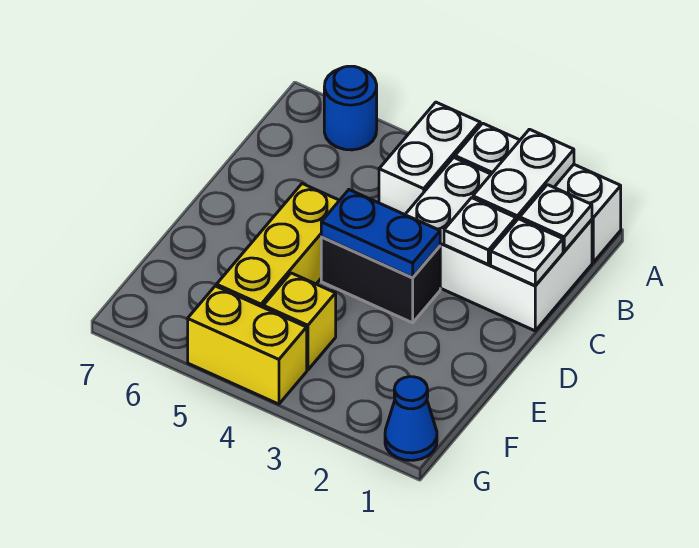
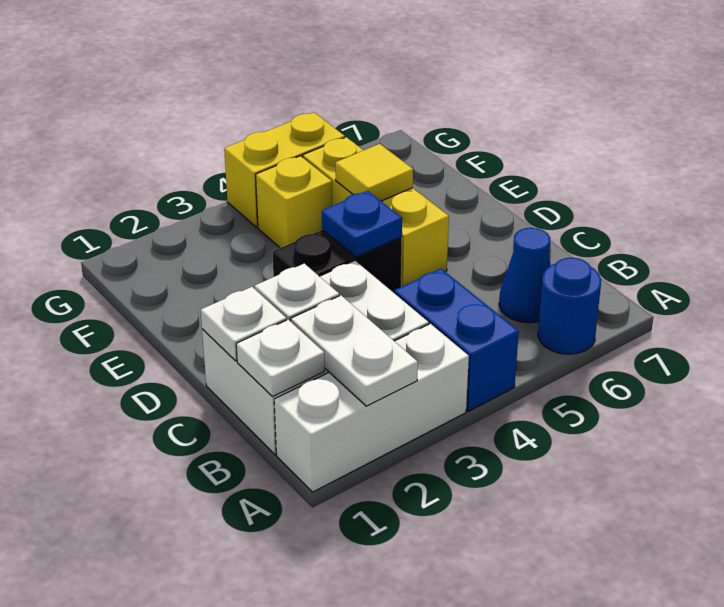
white 1x2 brick [379,102,480,215] -> blue 1x2 brick [394,269,519,411]
blue 1x2 plate [321,190,440,278] -> blue 1x1 plate [322,191,402,257]
none -> yellow 1x1 tile [335,144,413,201]
blue 1x1 cone [385,377,437,460] -> blue 1x1 cone moved to [499,228,551,323]

